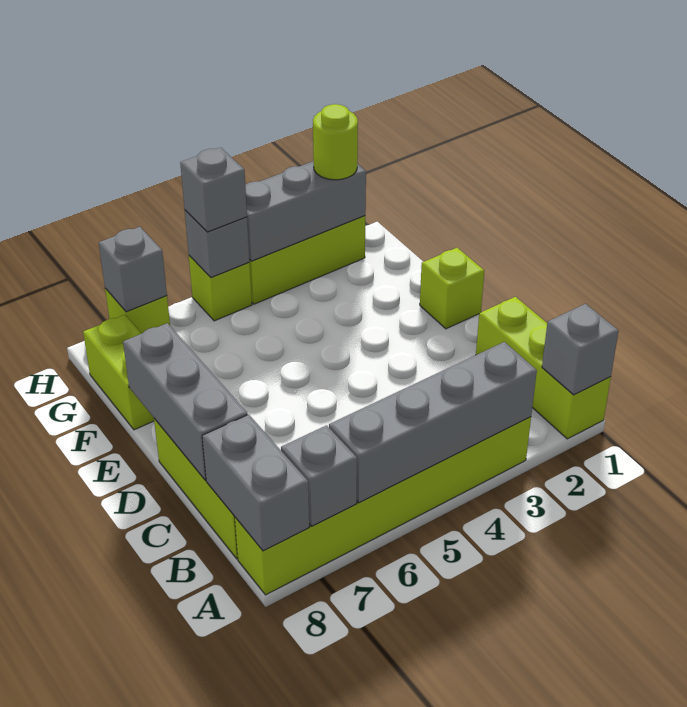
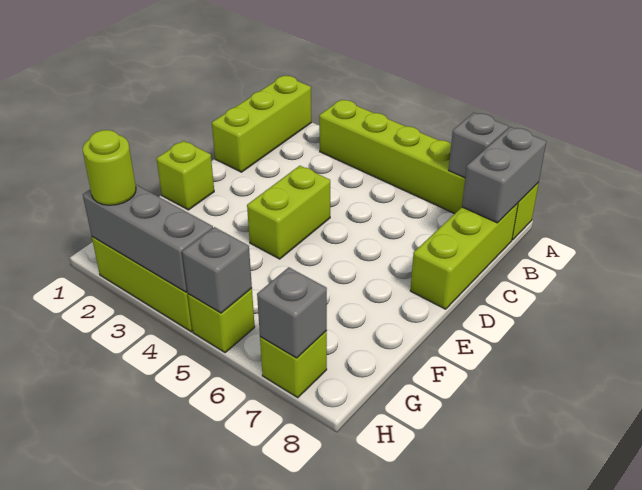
grey 1x1 brick [542,304,618,395] -> none
grey 1x4 brick [329,342,537,503] -> none
grey 1x3 brick [123,323,248,480] -> none
lime 1x2 brick [83,315,154,430] -> lime 1x2 brick moved to [247,166,330,259]
grey 1x1 brick [180,148,247,232] -> none

